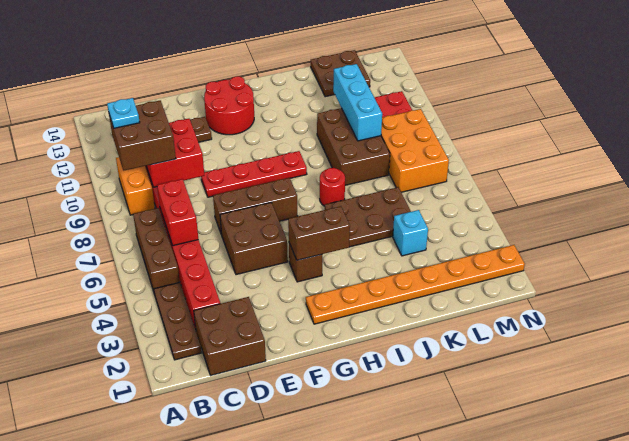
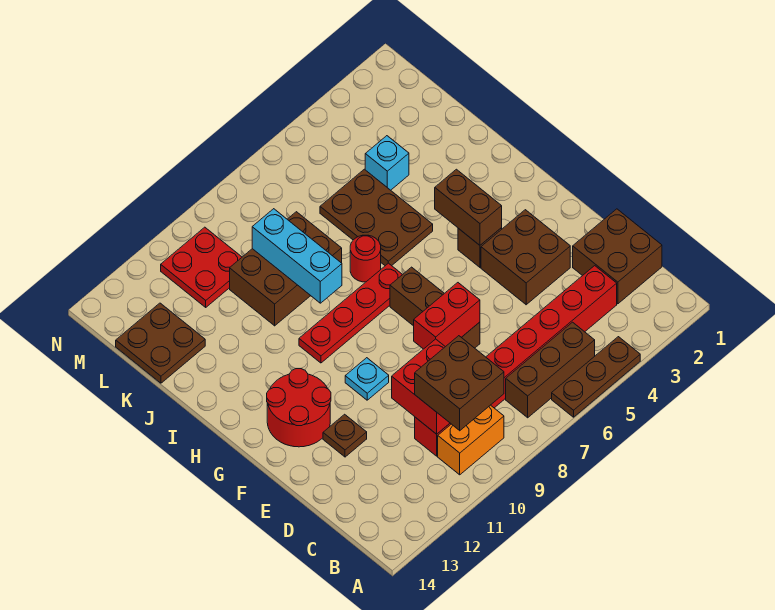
brown 1x3 plate [154,282,201,360] -> brown 1x3 plate moved to [552,337,640,417]
cyan 1x1 plate [107,98,140,128] -> cyan 1x1 plate moved to [345,358,389,400]
red 1x2 brick [157,179,198,246] -> red 1x2 brick moved to [414,283,480,349]
brown 2x2 brick [220,203,288,275] -> brown 2x2 brick moved to [481,210,570,305]
red 1x4 plate [201,151,307,197] -> red 1x4 plate turned to [299,263,403,363]
orange 1x8 plate [306,245,525,324] -> none
cyan 1x3 brick [333,64,382,141] -> cyan 1x3 brick turned to [252,209,342,303]
orange 2x3 brick [381,109,449,192] -> none

